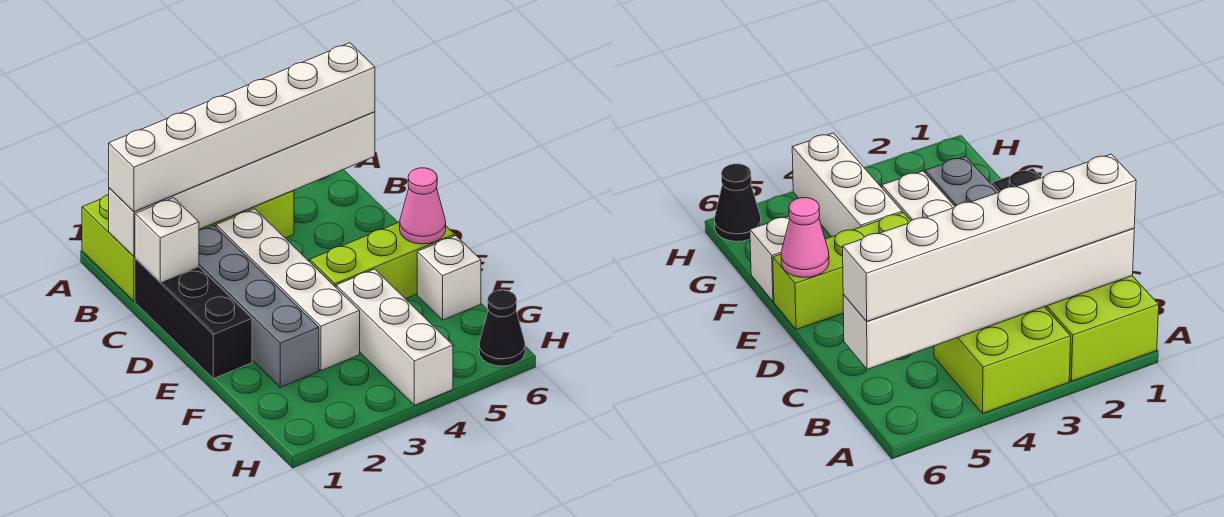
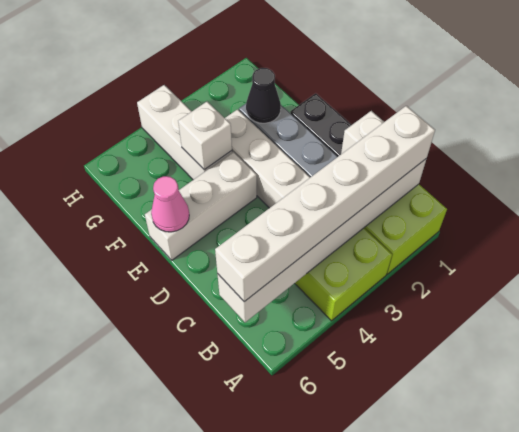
lime 1x3 brick [310,222,455,299] -> white 1x3 brick [145,152,257,260]
white 1x1 brick [417,236,481,320] -> white 1x1 brick moved to [178,102,232,170]
black 1x1 cone [479,290,525,366] -> black 1x1 cone moved to [246,68,281,123]

